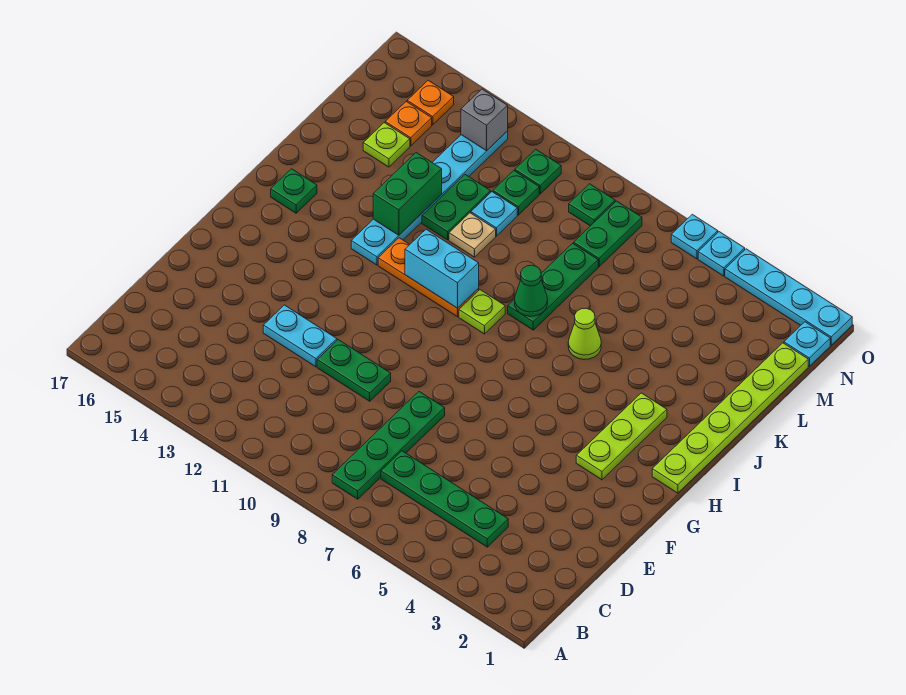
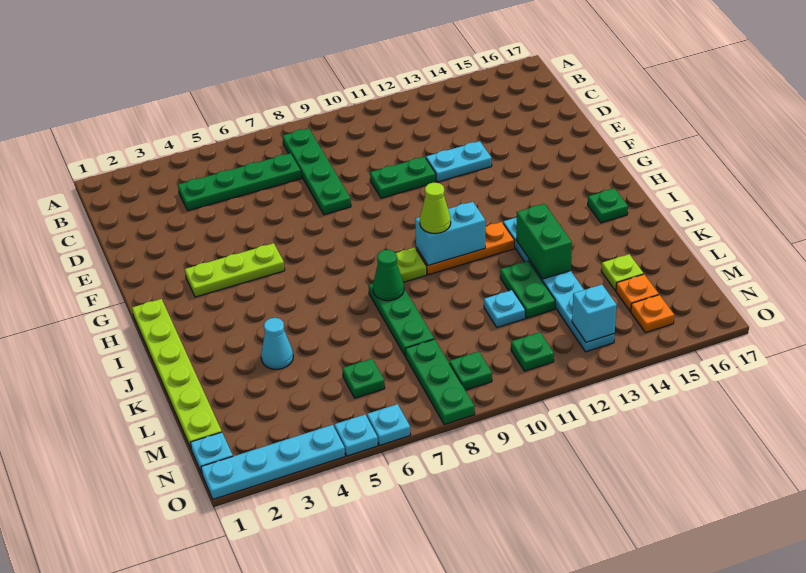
lime 1x3 plate [576,393,667,480] -> lime 1x3 plate turned to [185,243,285,297]
lime 1x1 cone [568,308,601,359] -> lime 1x1 cone moved to [420,182,451,234]
none -> cyan 1x1 cone [261,318,293,369]
tan 1x1 plate [449,213,496,257] -> none
green 1x2 plate [574,201,642,267] -> green 1x3 plate [405,339,475,424]
green 1x1 plate [493,171,539,215] -> green 1x1 plate moved to [342,359,385,398]
grey 1x1 brick [461,89,508,151] -> cyan 1x1 brick [572,285,617,342]

